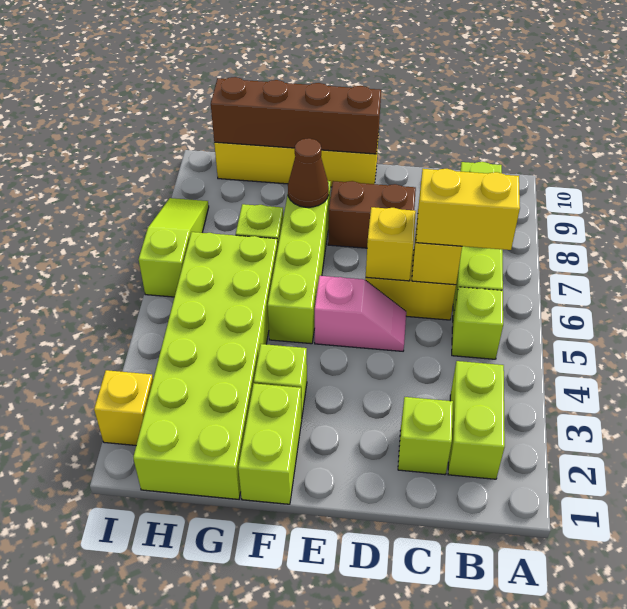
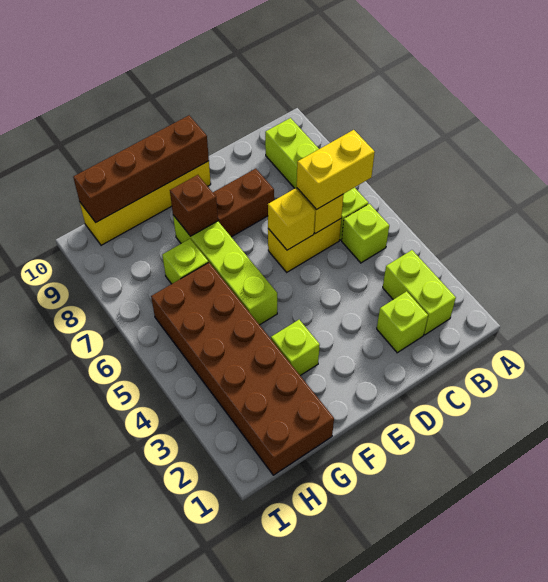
pink 1x2 slope [315,276,406,351] -> none
lime 1x2 brick [238,383,302,504] -> none
brown 1x1 cone [288,138,329,207] -> brown 1x1 brick [170,175,218,236]
lime 2x6 brick [133,232,278,499] -> brown 2x6 brick [151,263,334,475]
yellow 1x1 brick [94,370,153,445] -> none
lime 1x3 slope [139,198,209,297] -> none

